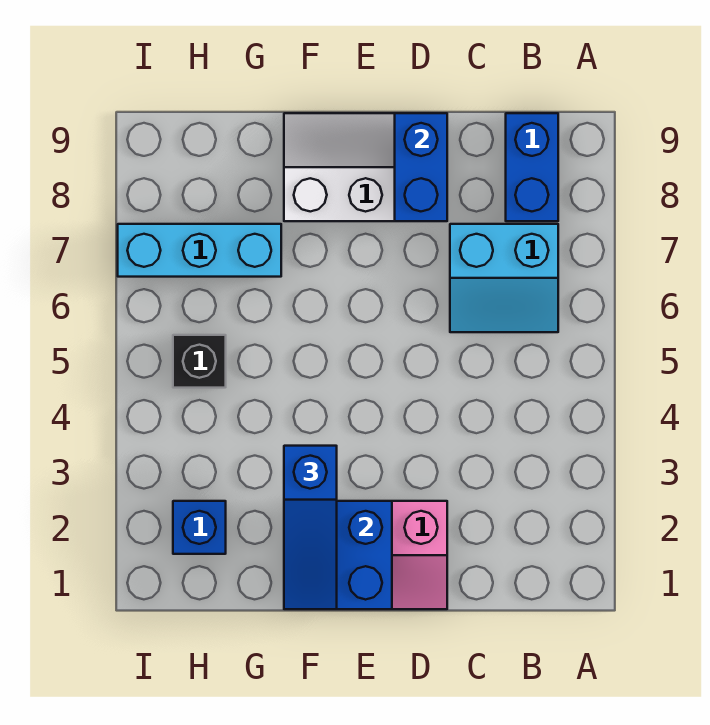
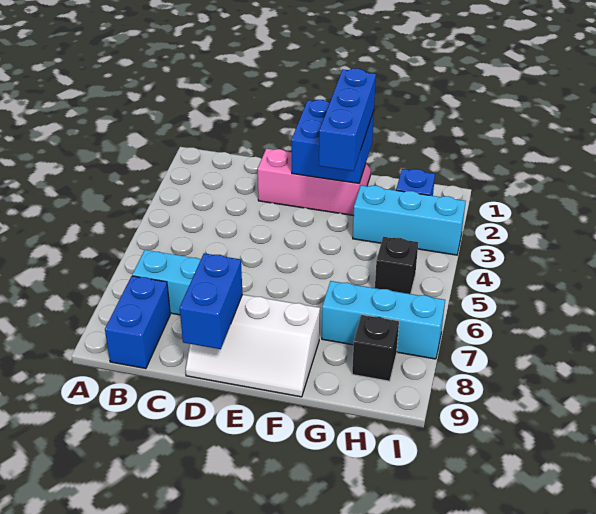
blue 1x3 slope [284,446,337,609] -> blue 1x3 brick [319,69,376,171]
none -> cyan 1x3 brick [353,185,466,255]
none -> black 1x1 brick [352,315,399,381]

